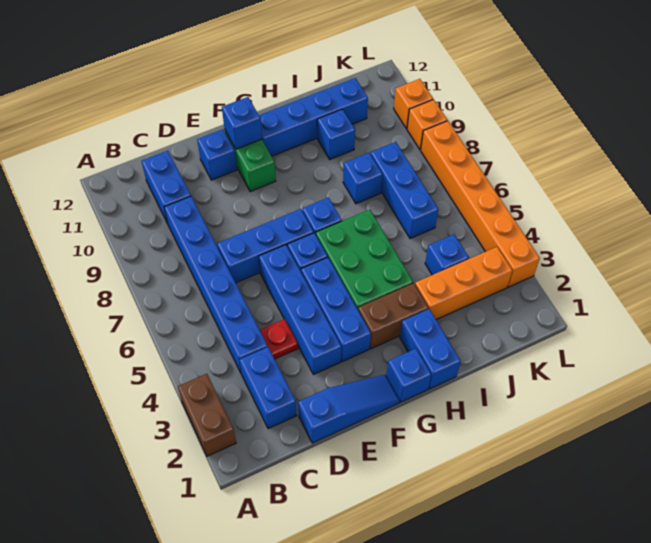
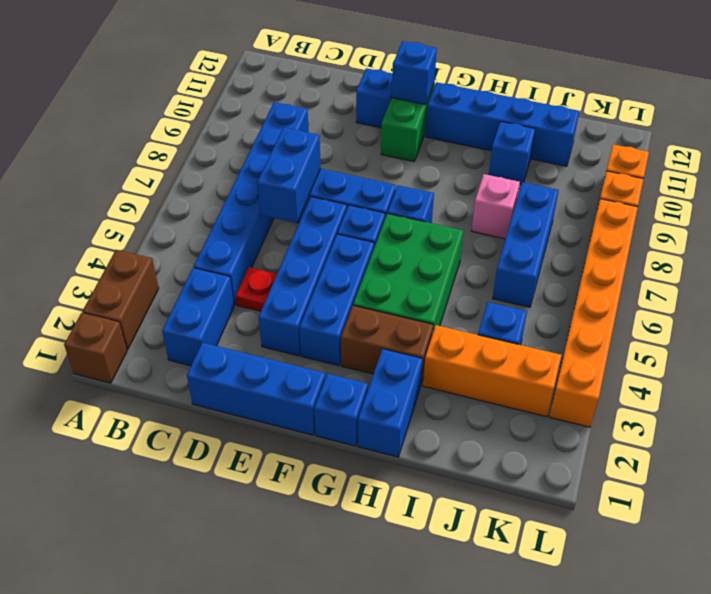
none -> brown 1x1 brick [64,313,127,383]
blue 1x2 brick [142,151,191,224] -> blue 1x2 brick moved to [257,127,321,223]
blue 1x3 slope [298,375,400,443] -> blue 1x3 brick [187,343,325,435]
blue 1x1 brick [343,153,383,204] -> pink 1x1 brick [472,174,520,239]

